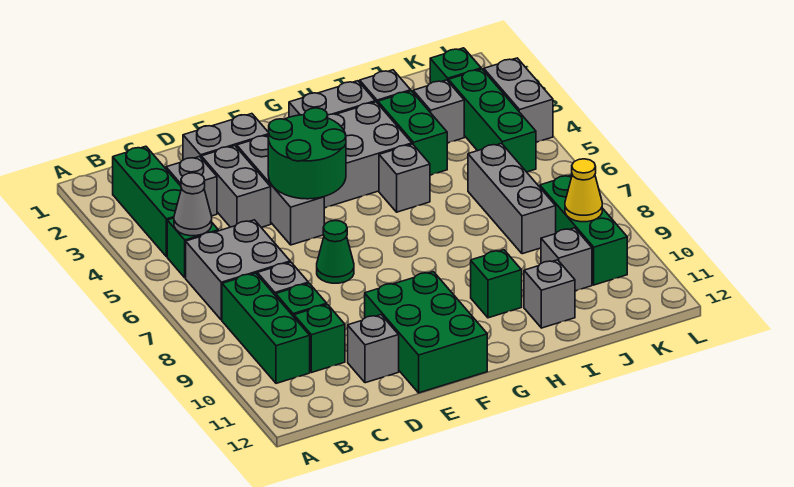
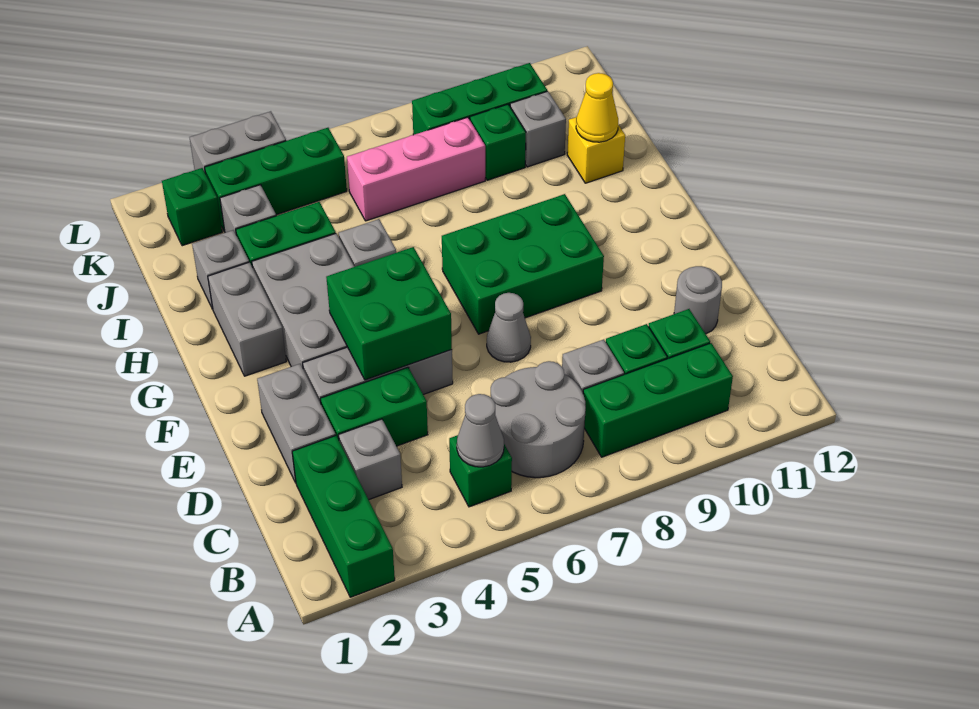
green 1x3 brick [113,146,182,257] -> green 1x3 brick turned to [292,436,395,597]
grey 2x2 brick [186,220,290,320] -> grey 2x2 round brick [491,361,586,478]
grey 1x2 brick [201,146,271,228] -> green 1x2 brick [320,367,428,446]
grey 1x1 brick [348,315,399,383] -> grey 1x1 round brick [674,266,722,334]
green 2x2 round brick [268,108,346,199] -> green 2x2 brick [326,247,452,380]
green 1x1 cone [317,220,354,283] -> grey 1x1 cone [487,293,531,362]
green 2x3 brick [365,272,487,393] -> green 2x3 brick moved to [442,194,604,334]
green 1x1 brick [471,250,522,318] -> green 1x1 brick moved to [470,104,526,180]
grey 1x1 brick [524,260,575,328] -> yellow 1x1 brick [567,117,625,183]
grey 1x3 brick [468,143,556,254] -> pink 1x3 brick [347,117,485,221]
yellow 1x1 cone [565,159,602,222] -> yellow 1x1 cone moved to [576,73,618,142]

